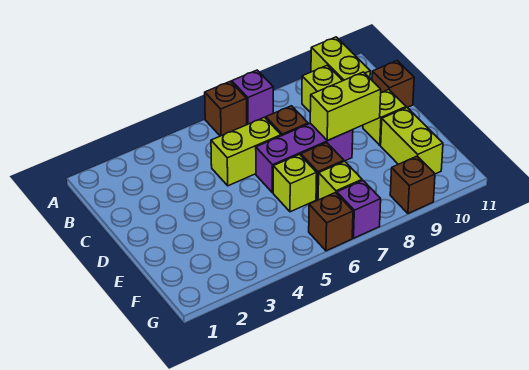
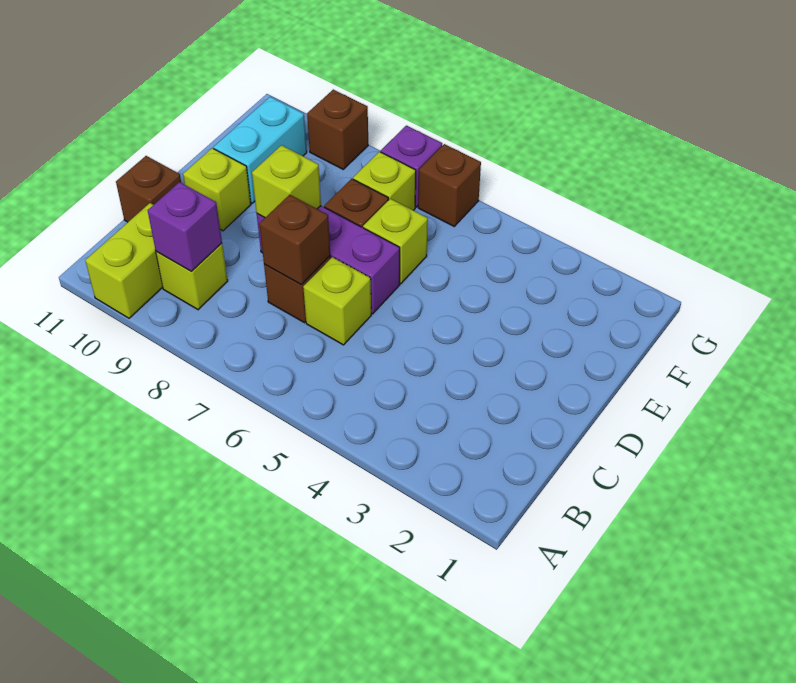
brown 1x1 brick [205,81,247,136] -> brown 1x1 brick moved to [260,195,330,285]
purple 1x1 brick [232,70,273,125] -> purple 1x1 brick moved to [148,182,222,271]
lime 1x2 brick [211,117,281,186] -> lime 1x1 brick [303,257,371,345]
lime 1x2 brick [310,72,381,141] -> lime 1x1 brick [252,145,321,217]
lime 1x2 brick [381,108,443,174] -> cyan 1x2 brick [214,97,307,203]

